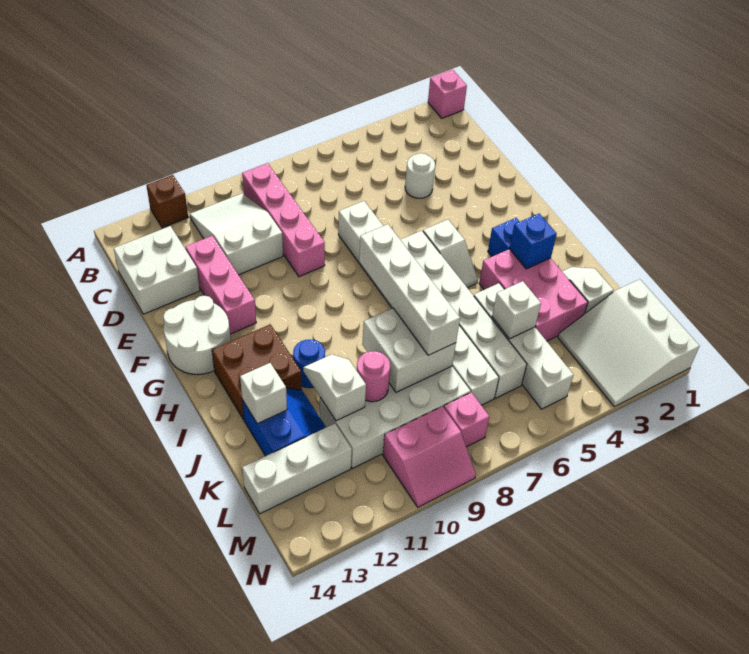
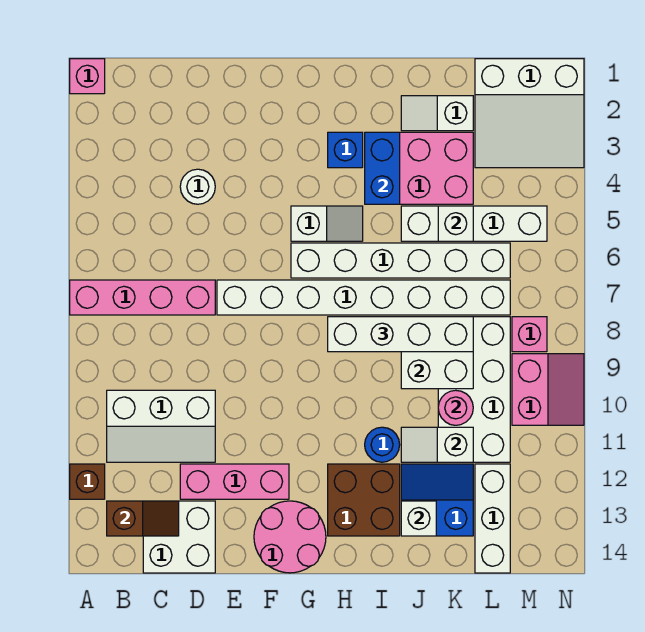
pink 1x4 brick [242,163,325,277] -> pink 1x4 brick moved to [70,280,215,315]
white 2x3 slope [190,193,283,275] -> white 2x3 slope turned to [107,390,215,462]
none -> brown 1x2 slope [107,501,179,536]
white 2x2 round brick [163,295,231,375] -> pink 2x2 round brick [254,501,326,573]
blue 1x1 brick [509,214,557,269] -> blue 1x2 brick [365,132,400,204]

